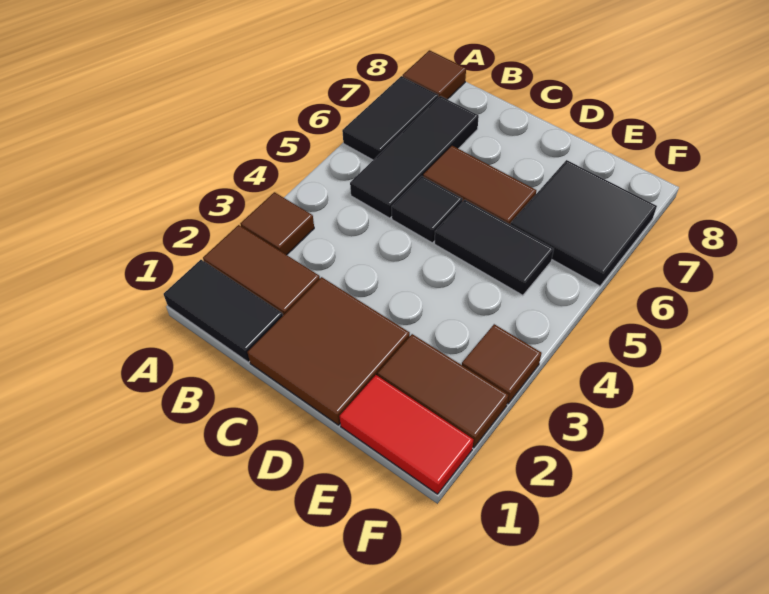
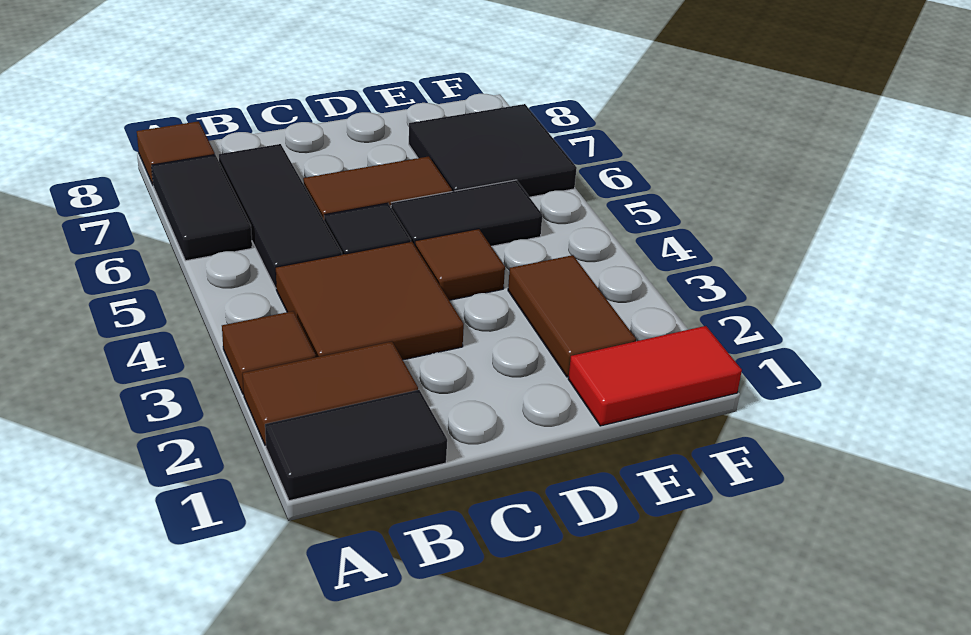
brown 2x2 tile [247,277,410,425] -> brown 2x2 tile moved to [276,241,464,360]
brown 1x2 tile [378,334,509,448] -> brown 1x2 tile turned to [508,255,636,377]
brown 1x1 tile [462,324,542,404] -> brown 1x1 tile moved to [415,229,505,300]

